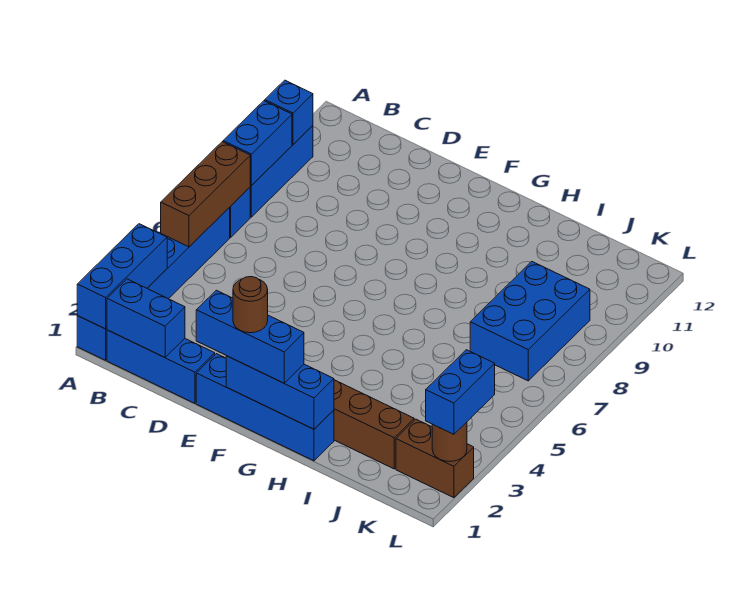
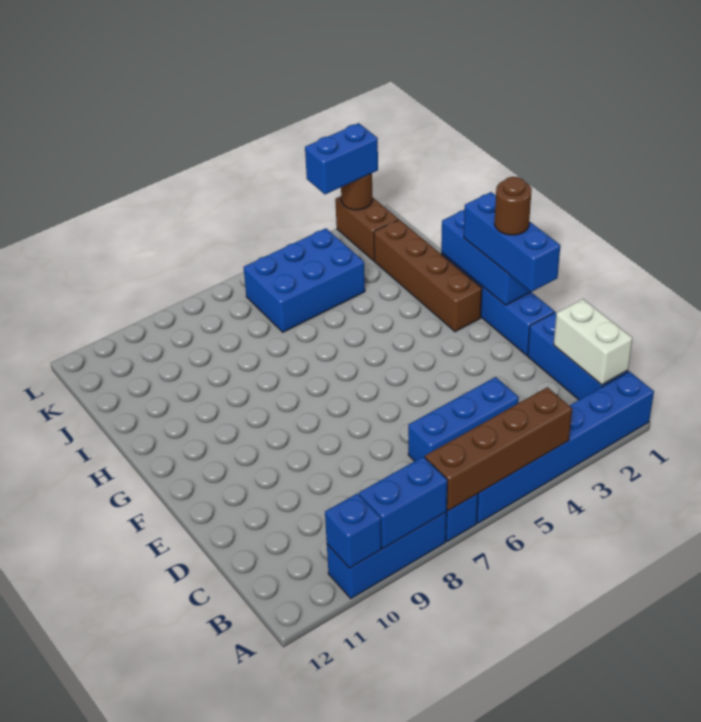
blue 1x3 brick [77,224,167,329] -> blue 1x3 brick moved to [408,377,519,461]
brown 1x3 brick [161,142,250,247] -> brown 1x4 brick [425,387,572,511]
blue 1x2 brick [107,279,185,357] -> white 1x2 brick [554,299,633,385]
blue 2x3 brick [470,262,590,381] -> blue 2x3 brick moved to [244,228,365,332]

